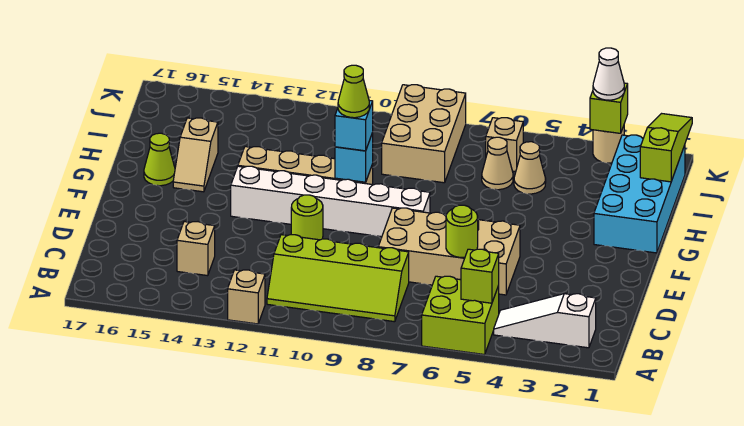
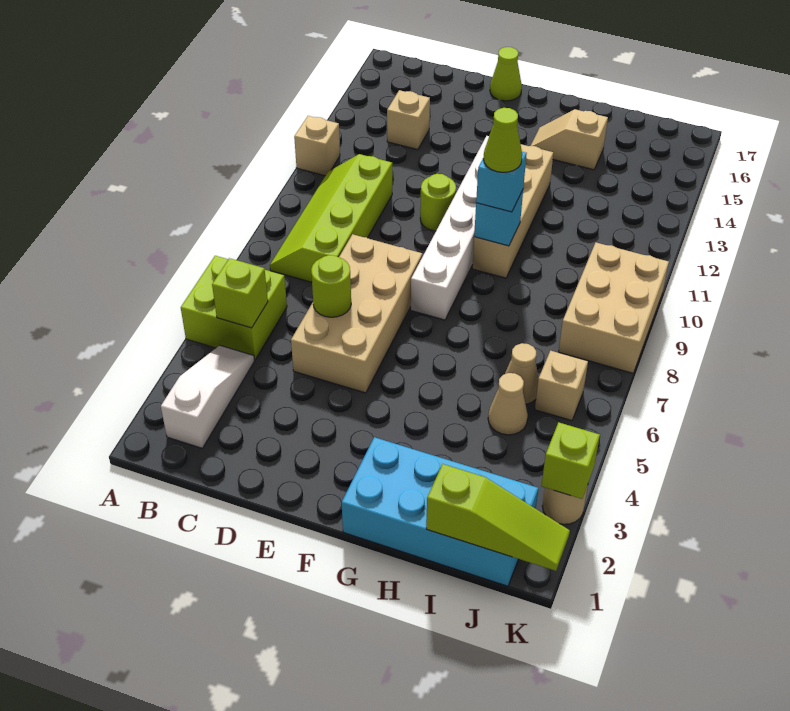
lime 1x1 cone [144,133,175,186] -> lime 1x1 cone moved to [490,47,522,101]
tan 2x3 brick [382,85,466,183] -> tan 2x3 brick turned to [559,243,669,373]
white 1x1 cone [593,48,624,100] -> none

